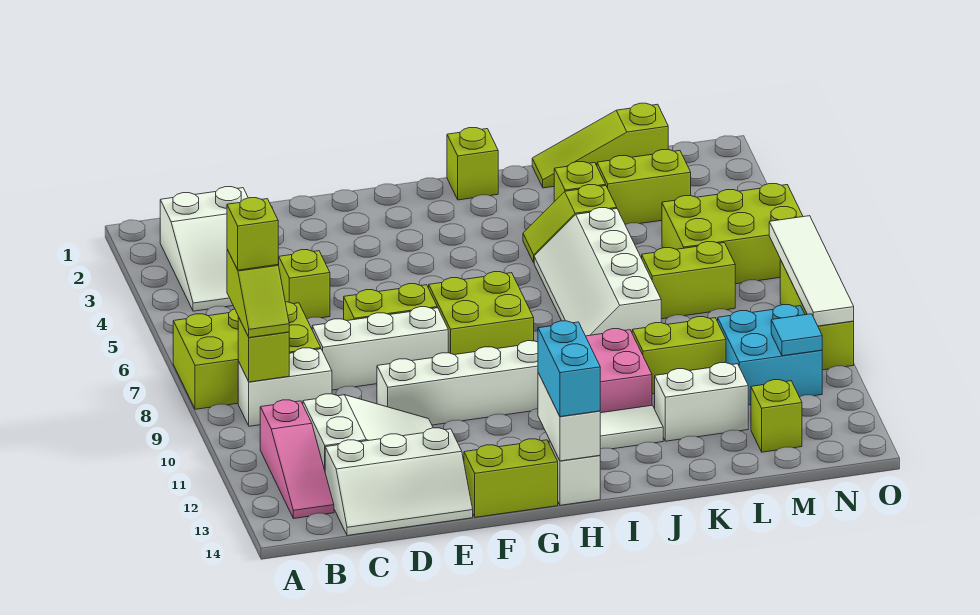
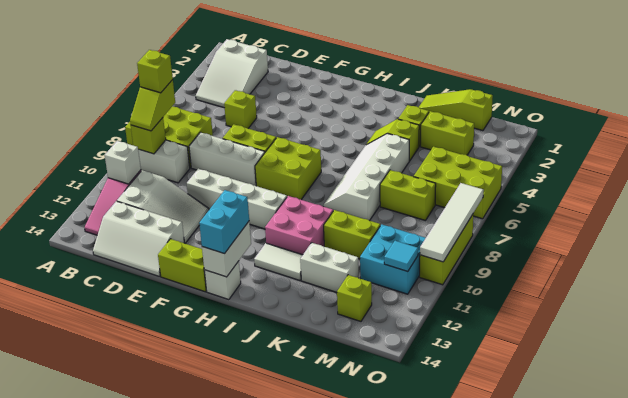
none -> white 1x1 brick [105,141,141,184]
lime 1x1 brick [447,128,498,200] -> none

